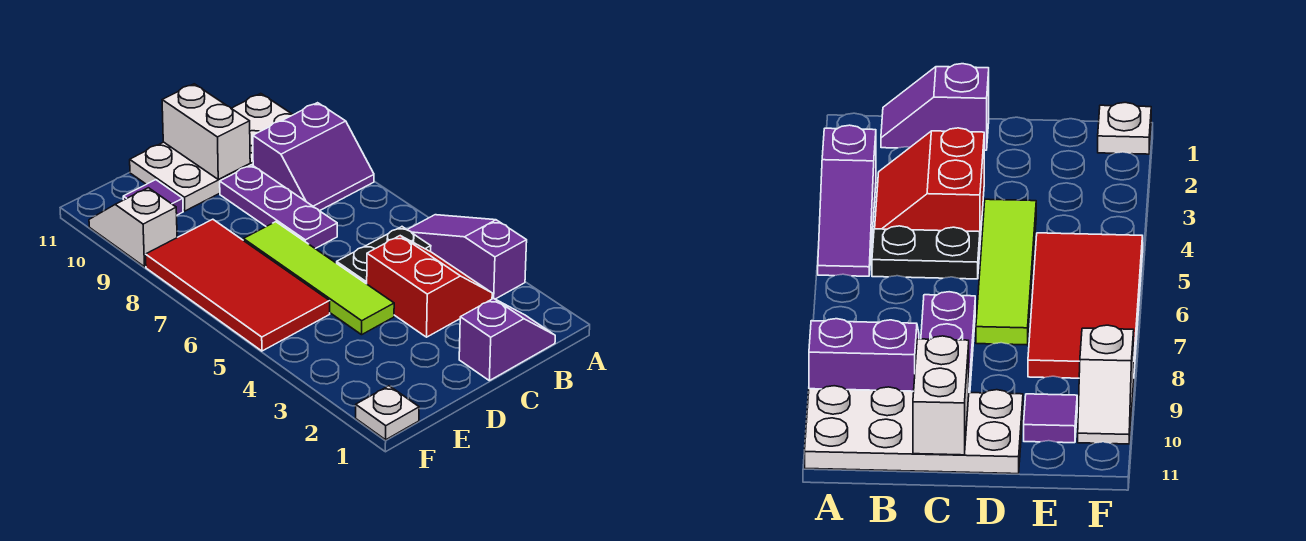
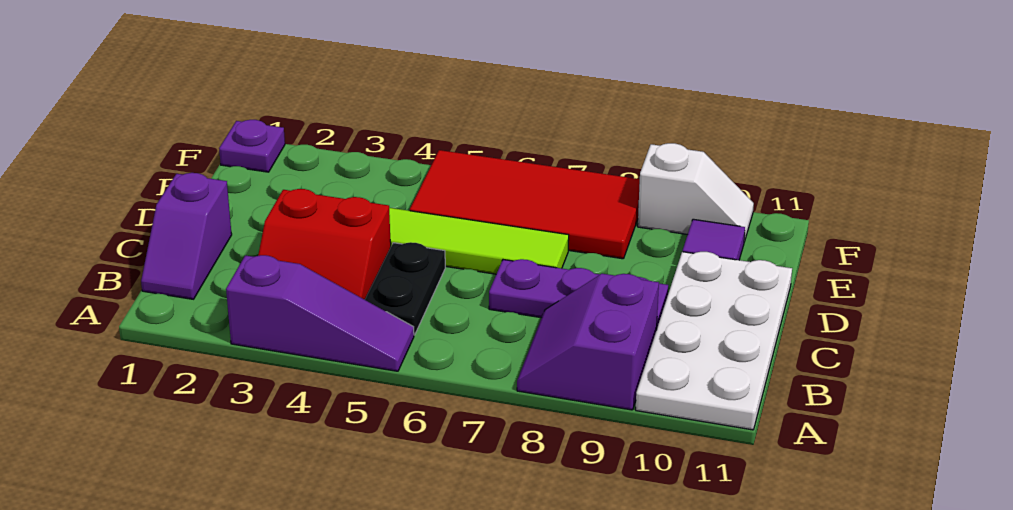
white 1x2 brick [162,84,250,179] -> none
white 1x1 plate [356,386,419,440] -> purple 1x1 plate [219,120,285,172]

